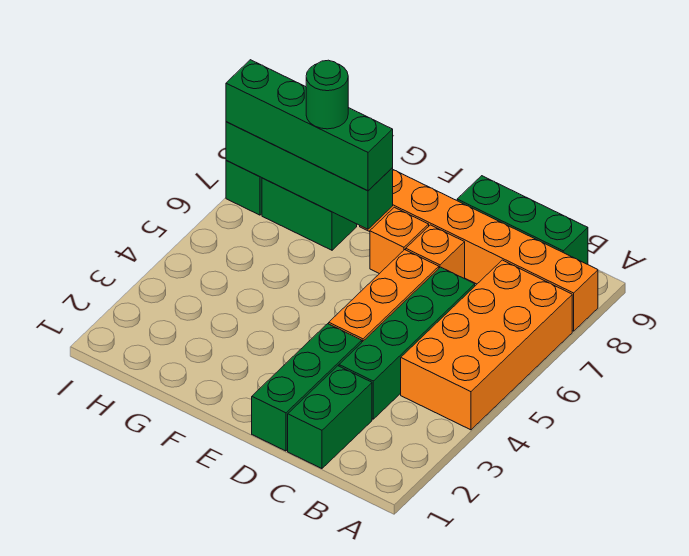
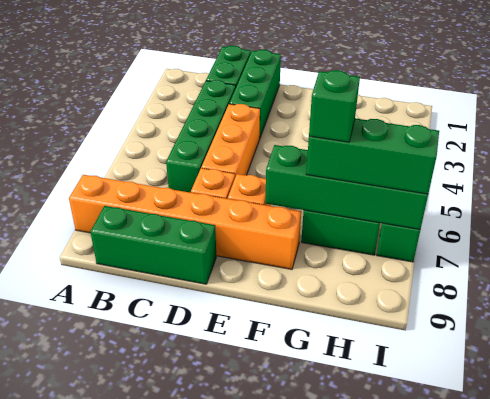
orange 2x4 brick [401,260,572,430] -> none
green 1x4 brick [226,60,393,191] -> green 1x3 brick [306,118,439,194]
green 1x1 round brick [306,60,348,129] -> green 1x1 brick [309,70,360,142]

